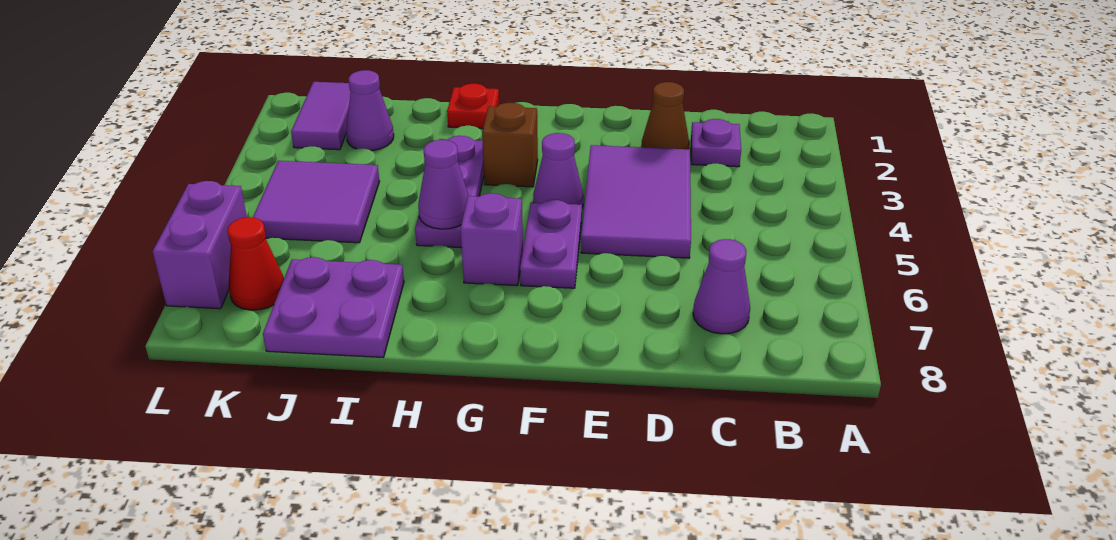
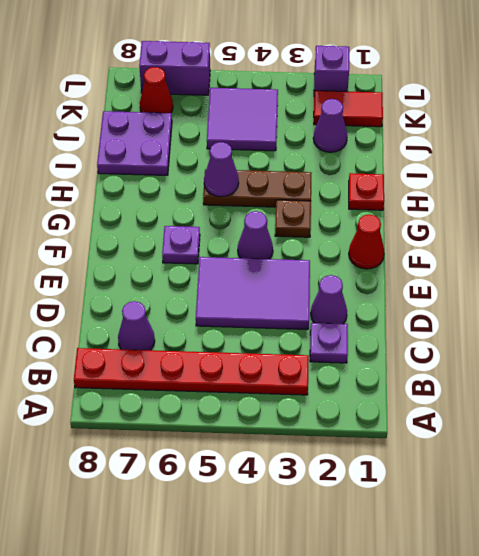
none -> red 1x6 plate [74,348,309,395]
brown 1x1 cone [641,82,689,149] -> purple 1x1 cone [311,275,347,324]
none -> red 1x1 cone [349,214,384,269]
purple 1x2 plate [520,200,582,288] -> purple 1x1 plate [162,226,200,264]
brown 1x1 brick [482,103,538,187] -> brown 1x1 plate [275,200,311,237]
purple 1x1 brick [460,193,523,286] -> purple 1x1 brick moved to [314,46,349,91]
purple 1x3 plate [415,136,484,248] -> brown 1x3 plate [203,169,312,207]
purple 1x2 tile [291,82,351,150] -> red 1x2 tile [314,91,383,127]

